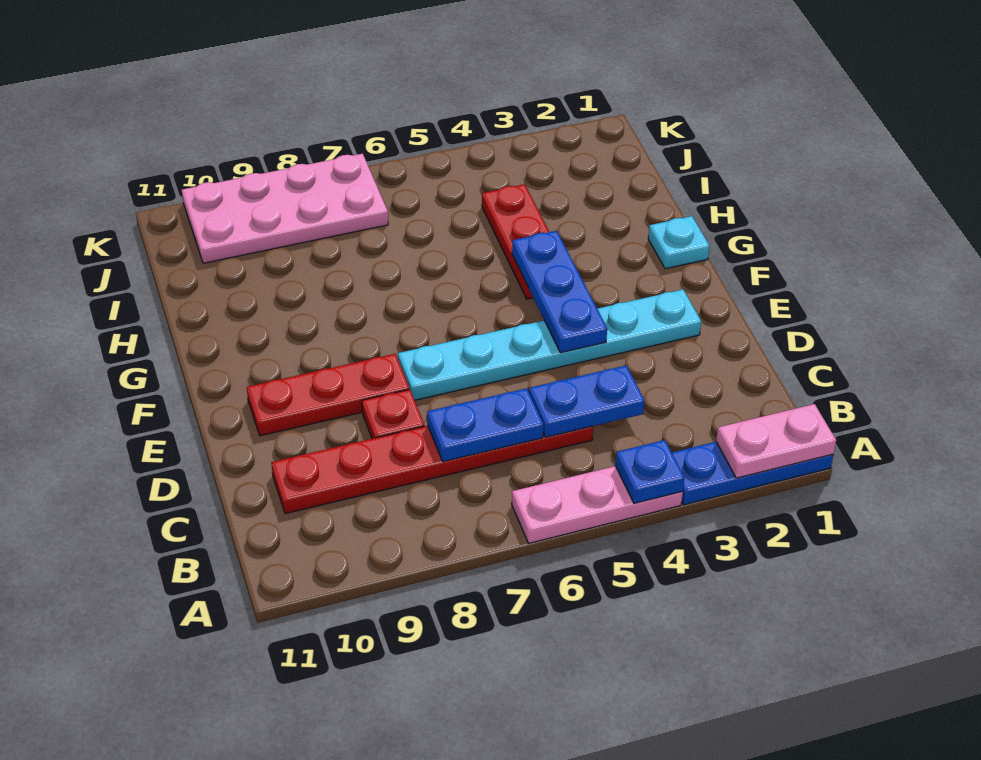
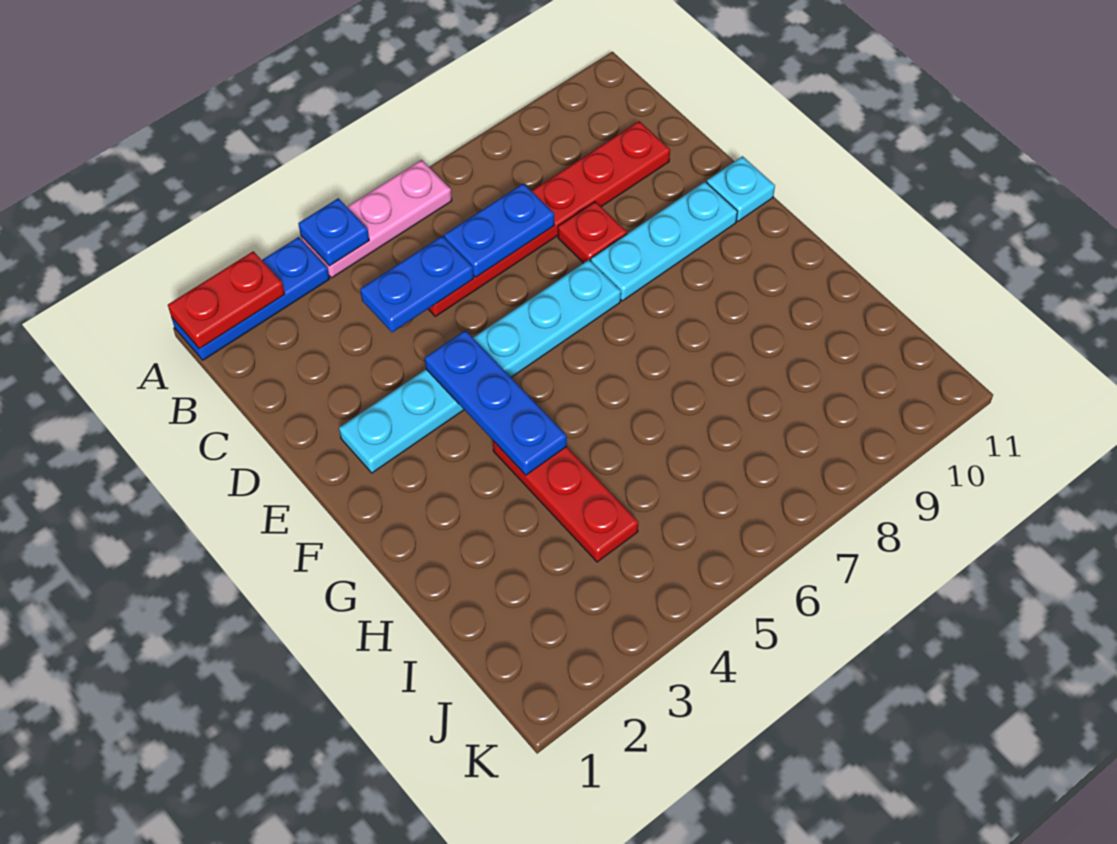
pink 1x2 plate [716,404,836,478] -> red 1x2 plate [168,251,285,349]
red 1x3 plate [247,354,409,436] -> cyan 1x3 plate [591,182,738,301]
cyan 1x1 plate [648,216,709,269] -> cyan 1x1 plate moved to [707,156,775,221]
pink 2x4 plate [182,154,388,263] -> none

